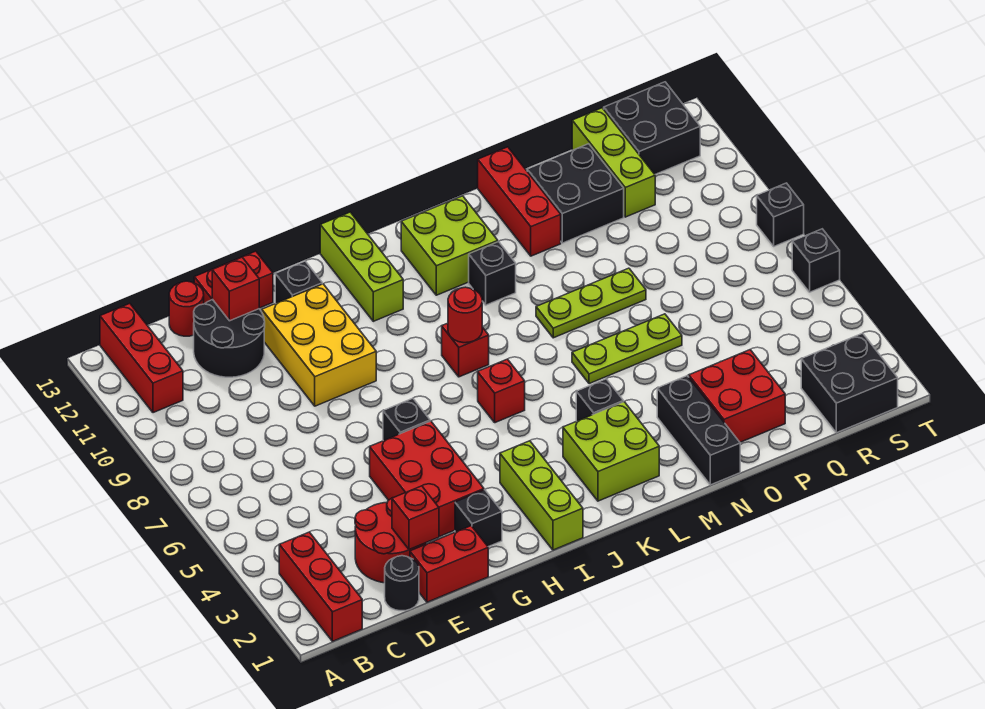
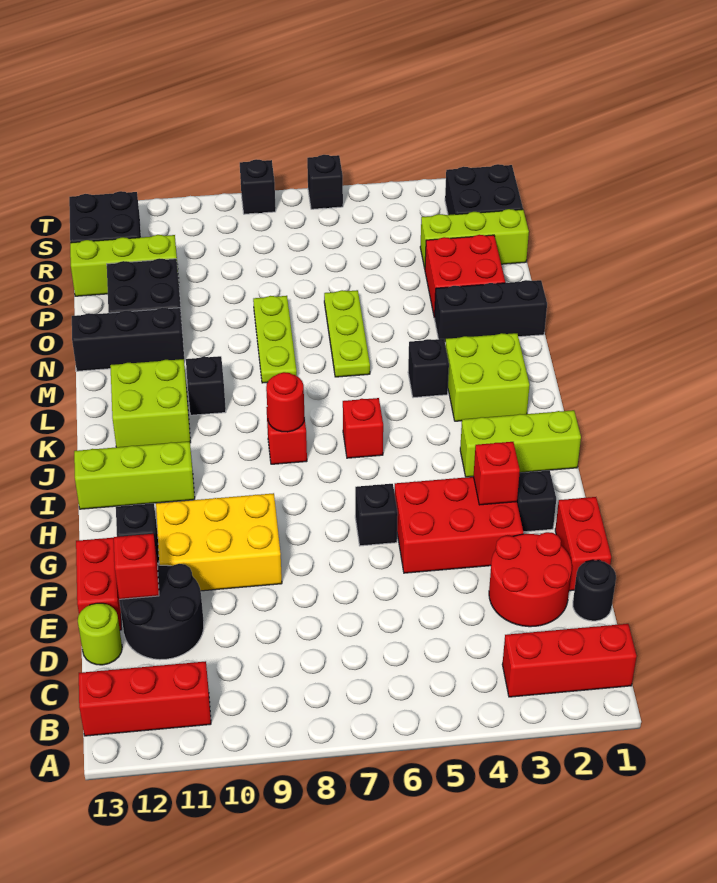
red 1x1 round brick [169,281,204,336] -> lime 1x1 round brick [78,603,122,665]
red 1x1 brick [392,486,439,549] -> red 1x1 brick moved to [473,442,520,505]
red 1x3 brick [478,147,561,256] -> black 1x3 brick [72,308,185,371]
none -> lime 1x3 brick [420,209,529,269]

